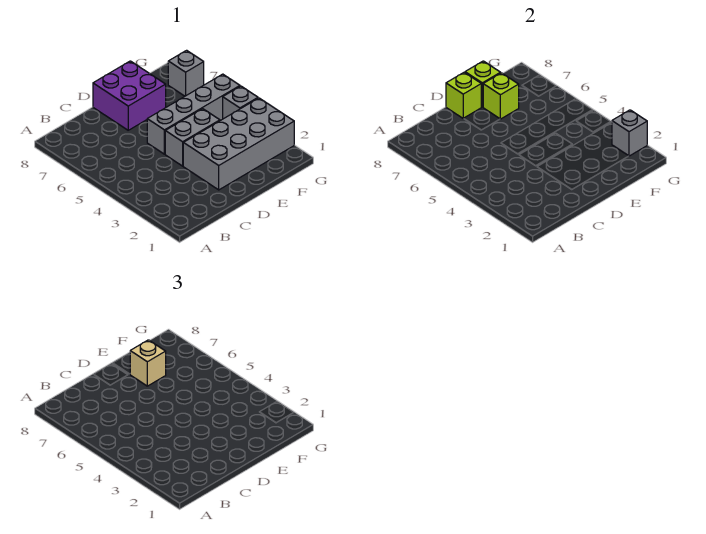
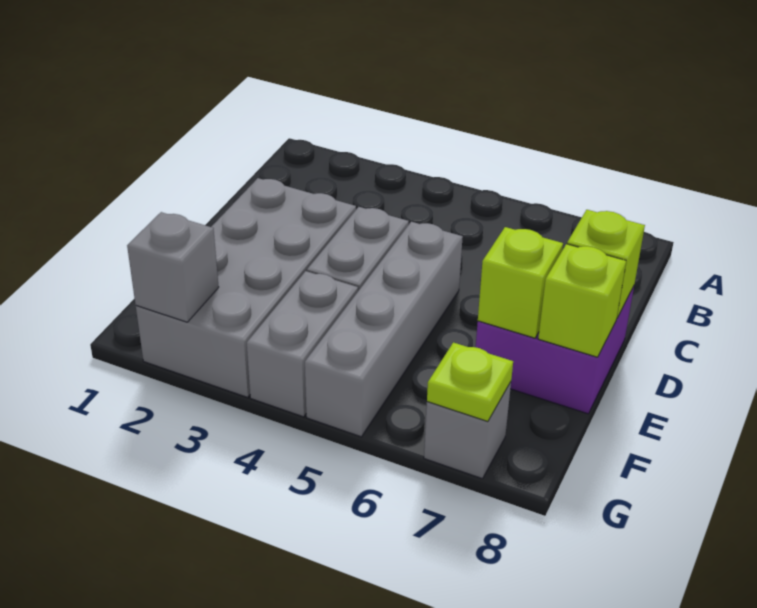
tan 1x1 brick [130,340,166,386] -> none
grey 1x1 brick [223,86,258,119] -> grey 1x2 brick [247,271,358,417]
none -> lime 1x1 plate [427,342,513,422]

